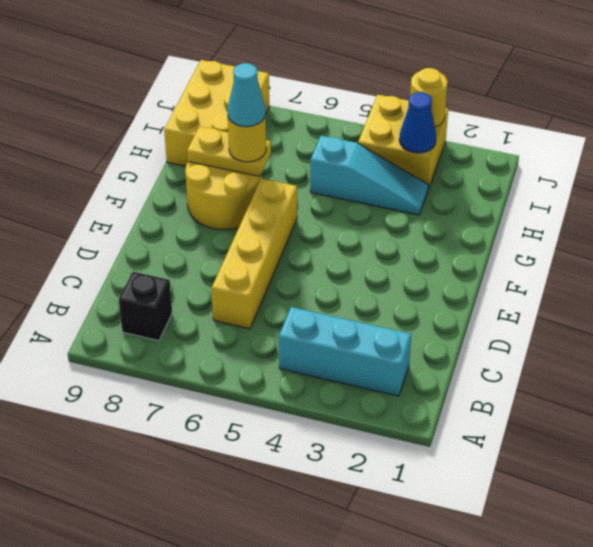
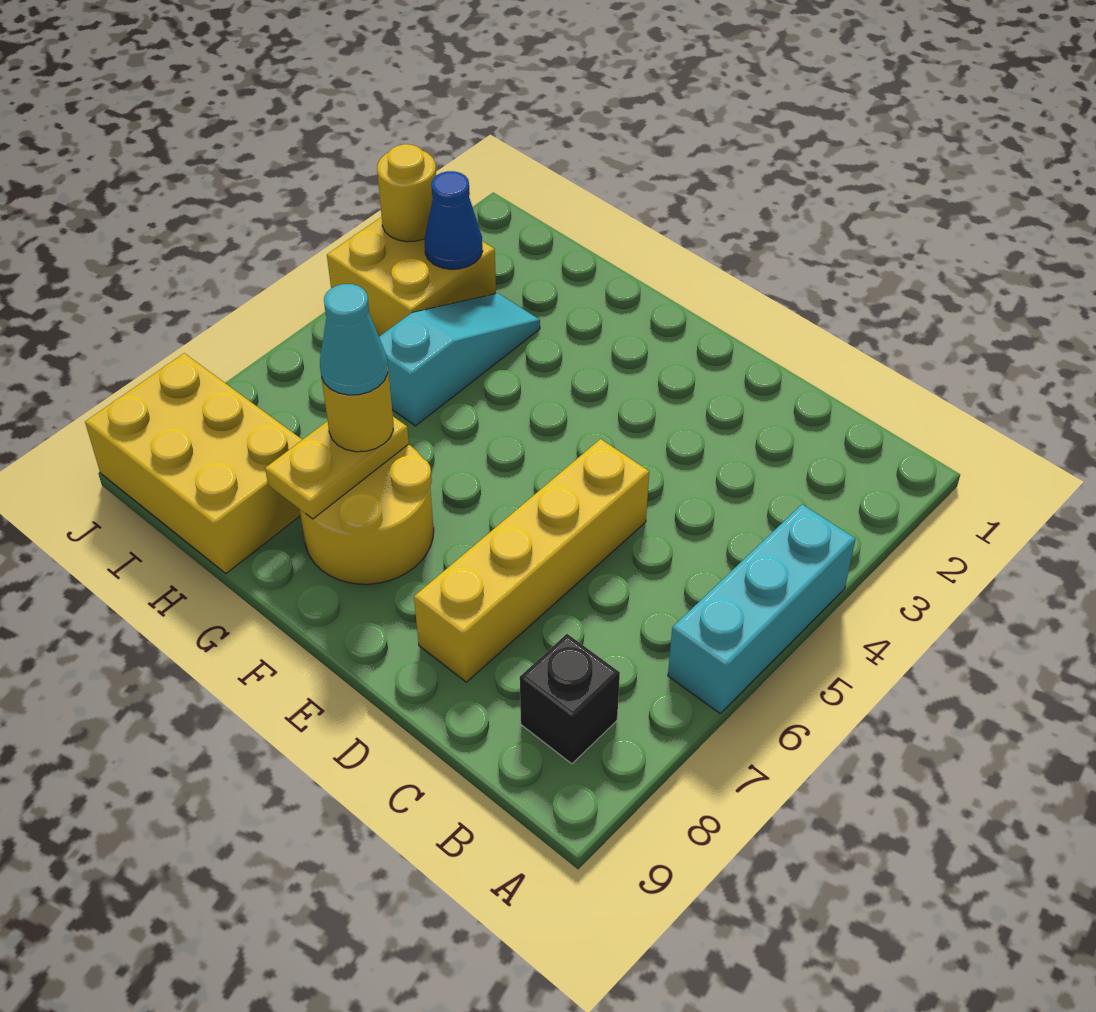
cyan 1x3 brick [279,307,411,396] -> cyan 1x3 brick moved to [668,504,855,713]
yellow 1x4 brick [212,179,297,329] -> yellow 1x4 brick turned to [414,439,649,682]

